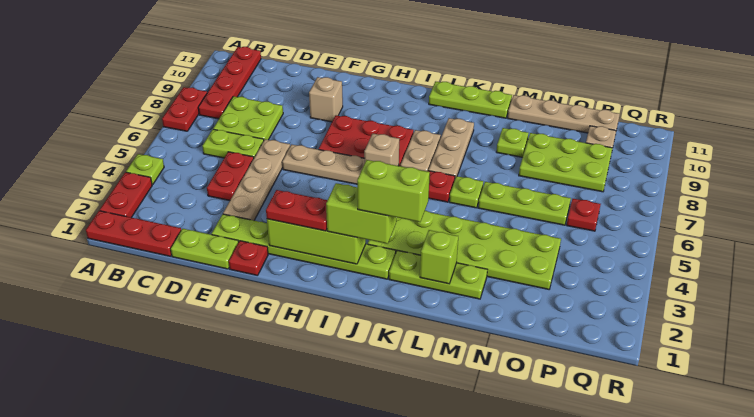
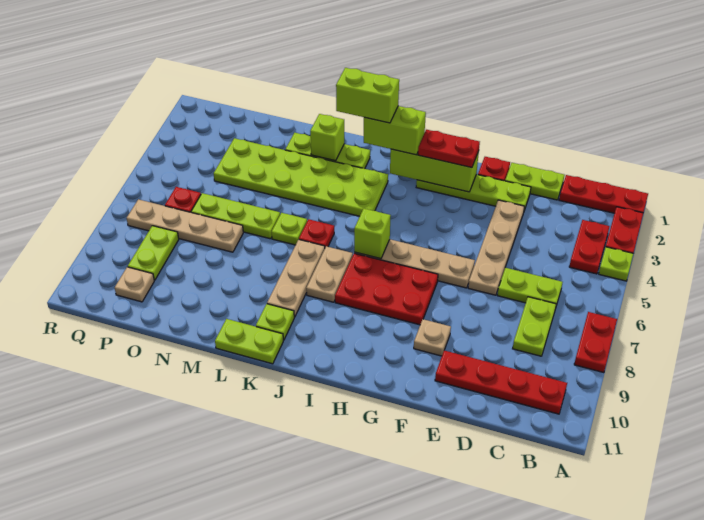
red 1x4 plate [198,47,261,119] -> red 1x4 plate turned to [435,350,567,414]
lime 2x2 plate [213,96,283,140] -> lime 1x2 plate [513,297,556,356]
red 1x2 plate [207,152,254,201] -> red 1x2 plate moved to [569,220,610,274]
lime 1x6 plate [212,214,396,279] -> lime 1x4 plate [416,174,531,211]
tan 1x1 brick [309,77,343,122] -> tan 1x1 plate [414,319,451,356]
tan 1x1 brick [364,134,399,166] -> lime 1x1 brick [354,209,391,259]
lime 1x3 plate [429,81,512,118] -> lime 1x2 plate [215,319,283,364]
lime 1x1 plate [496,128,529,157] -> lime 1x1 plate moved to [256,304,294,340]
tan 1x4 plate [508,95,620,133] -> tan 1x4 plate moved to [127,199,243,252]
lime 2x3 plate [519,133,613,192] -> lime 1x2 plate [128,226,179,280]

